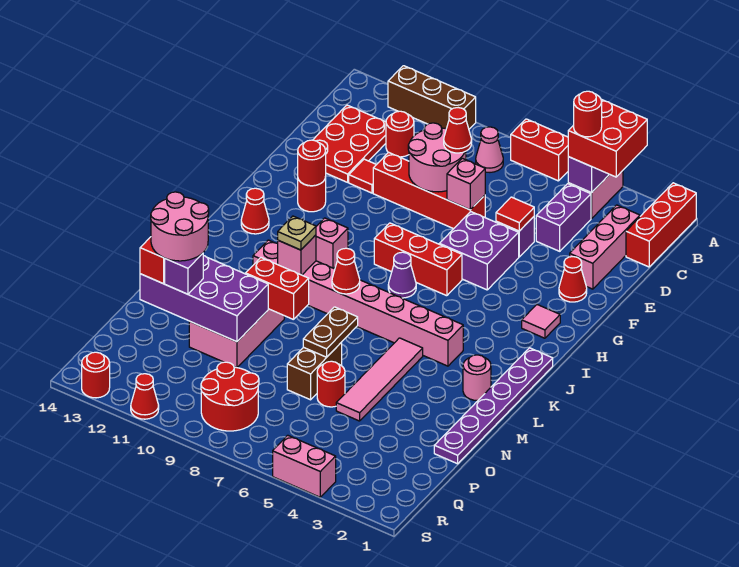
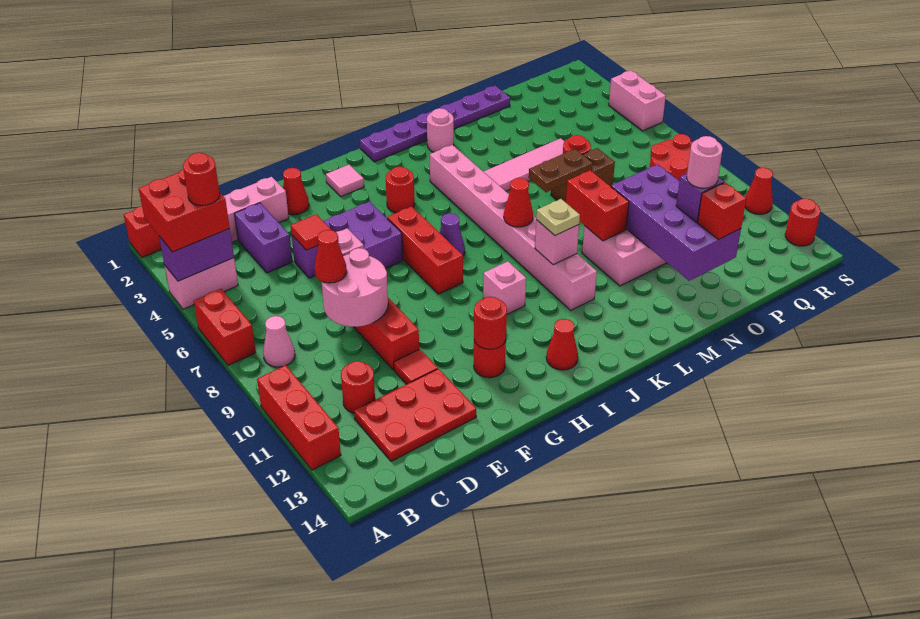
brown 1x3 brick [388,66,476,129] -> red 1x3 brick [257,365,341,470]
purple 1x2 brick [536,184,591,251] -> purple 1x2 brick turned to [234,203,292,273]
none -> red 1x1 round brick [386,167,415,213]
pink 2x2 round brick [151,192,209,261] -> pink 1x1 round brick [687,136,723,188]

